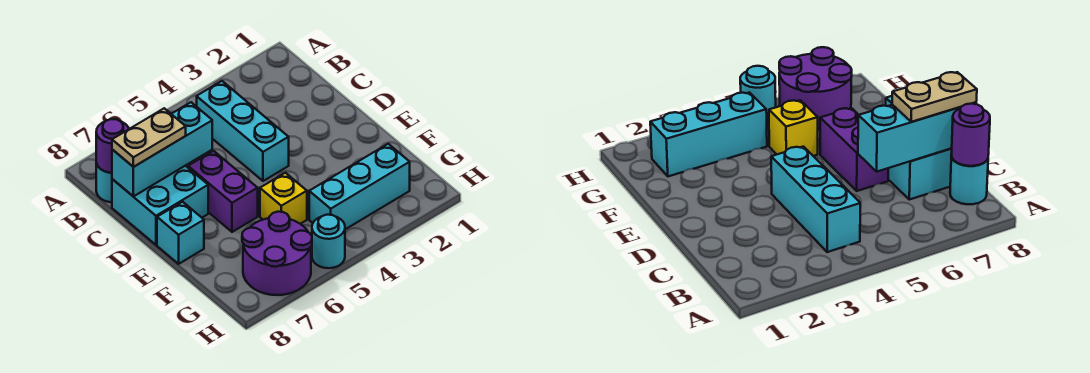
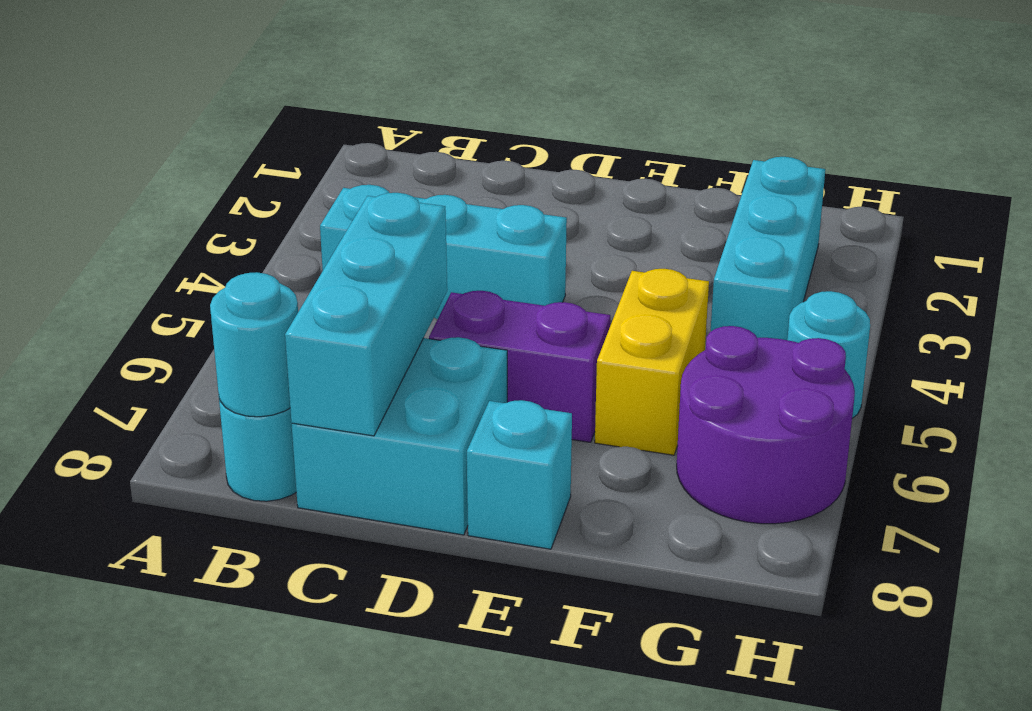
purple 1x1 round brick [96,119,129,173] -> cyan 1x1 round brick [210,272,298,417]
tan 1x2 plate [112,108,186,167] -> none
yellow 1x1 brick [260,173,307,224] -> yellow 1x2 brick [595,269,709,455]

